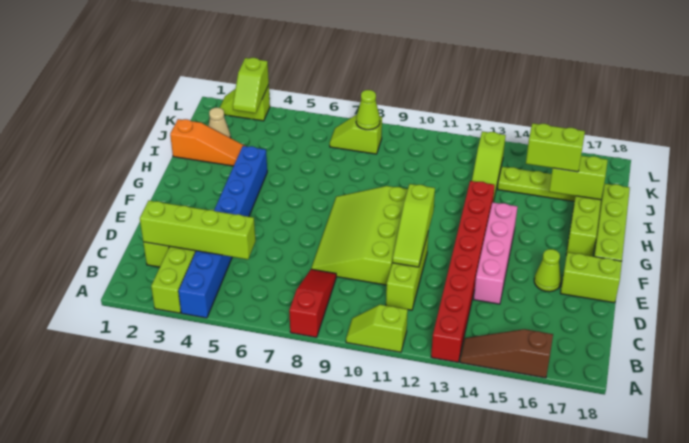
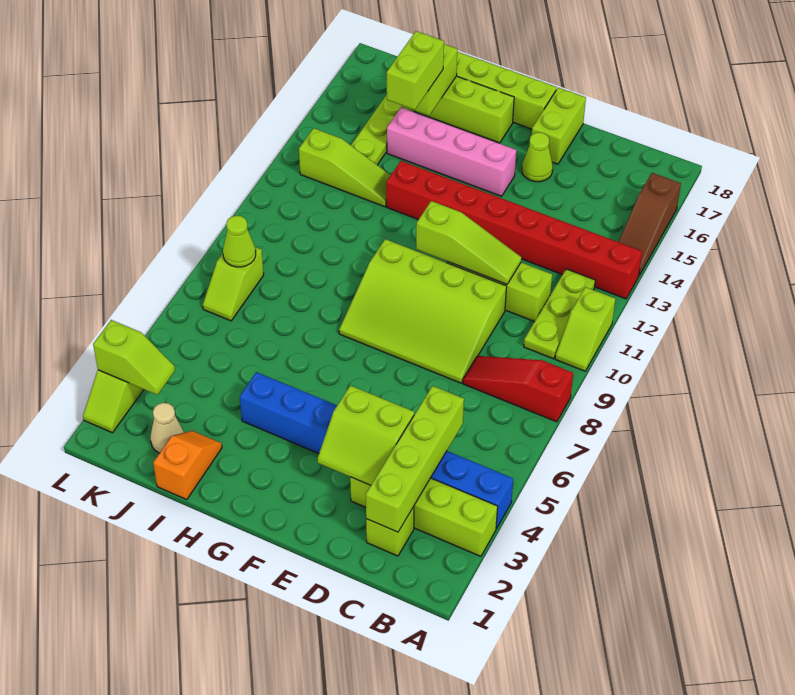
none -> lime 1x3 plate [524,269,595,359]
none -> lime 2x2 slope [318,386,414,485]
pink 1x4 brick [474,202,517,304] -> pink 1x4 brick moved to [387,108,516,196]
orange 1x3 slope [170,119,245,166] -> orange 1x2 slope [153,431,222,500]

